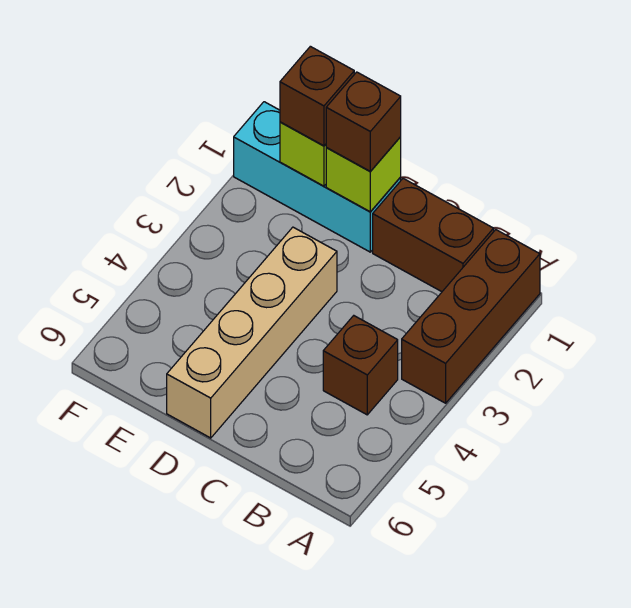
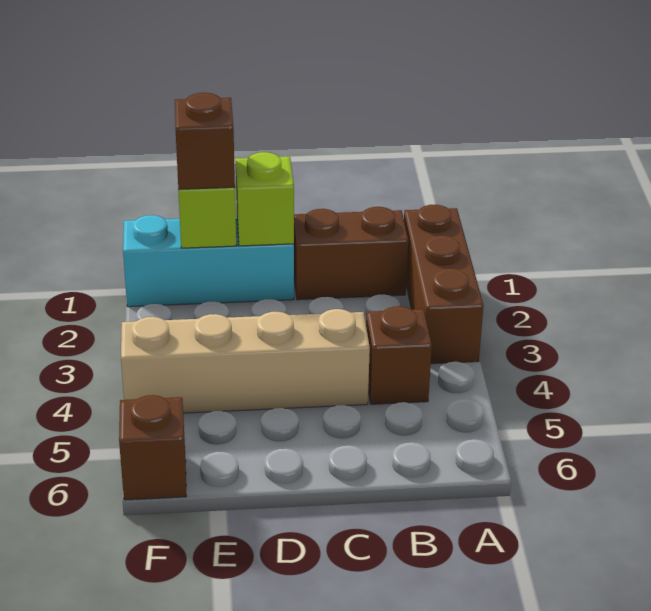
brown 1x1 brick [326,72,401,171] -> brown 1x1 brick moved to [119,395,186,500]
tan 1x4 brick [167,227,337,438] -> tan 1x4 brick turned to [121,309,370,413]

